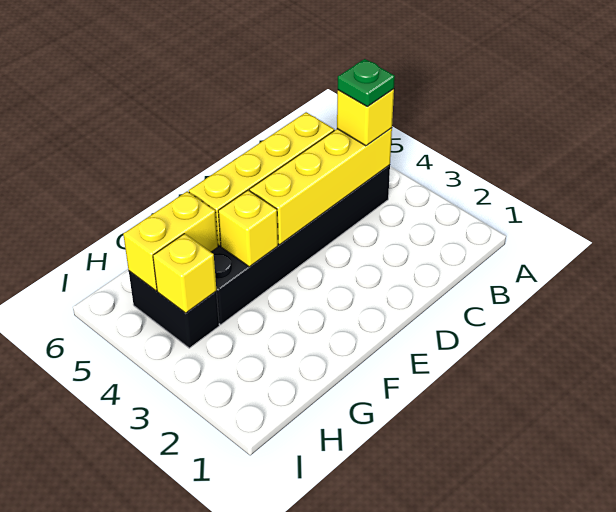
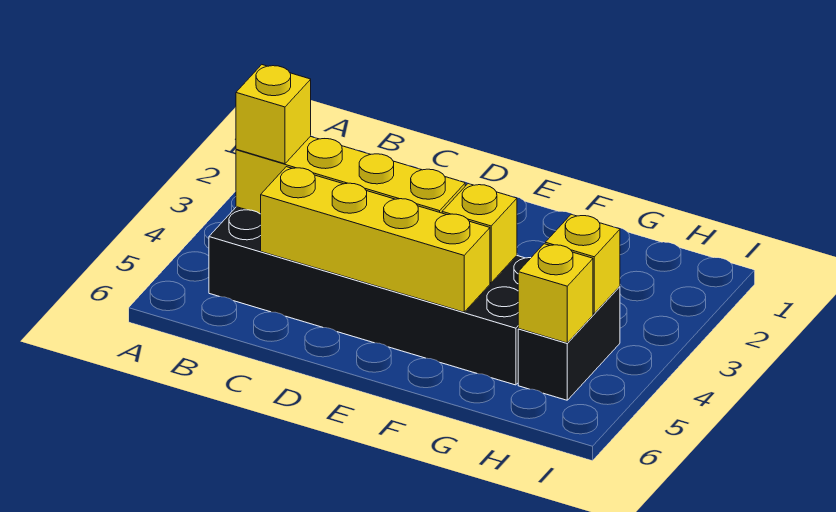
green 1x1 plate [338,59,395,106] -> none
yellow 1x2 brick [123,191,218,291] -> yellow 1x1 brick [518,244,593,343]

